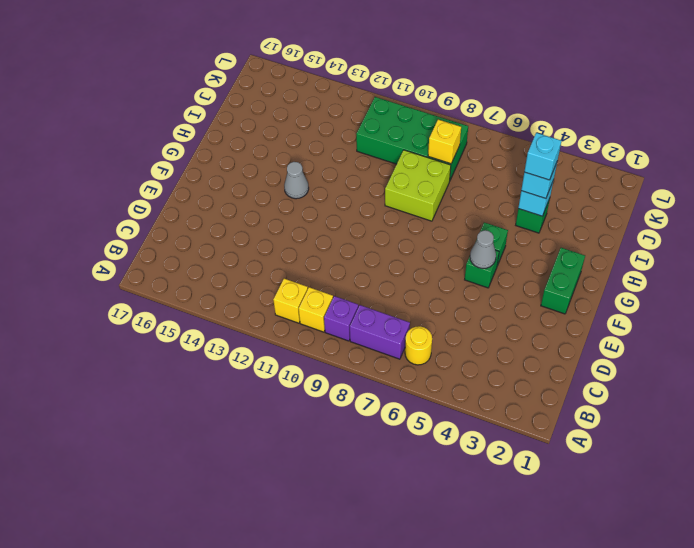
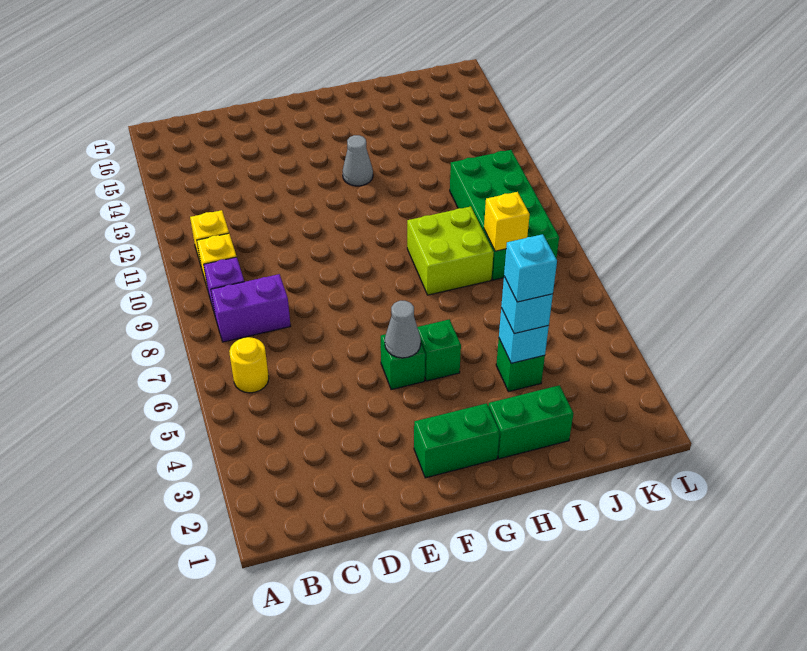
purple 1x2 brick [350,305,410,359] -> purple 1x2 brick turned to [211,274,291,342]
none -> green 1x2 brick [488,385,574,459]

